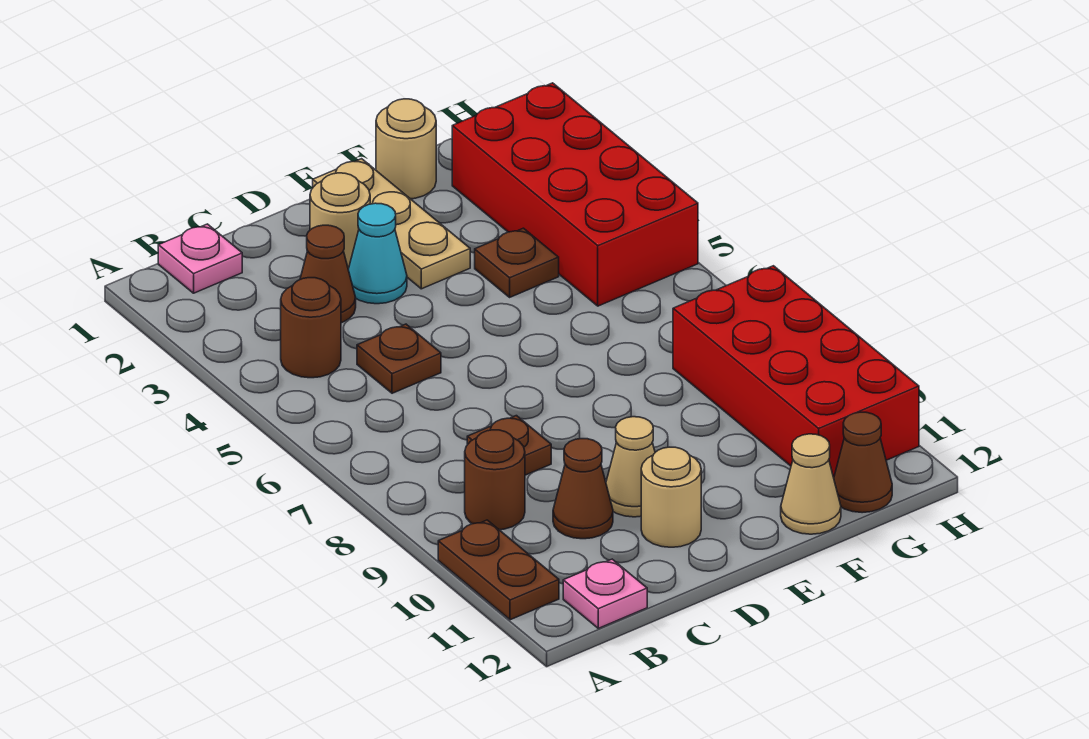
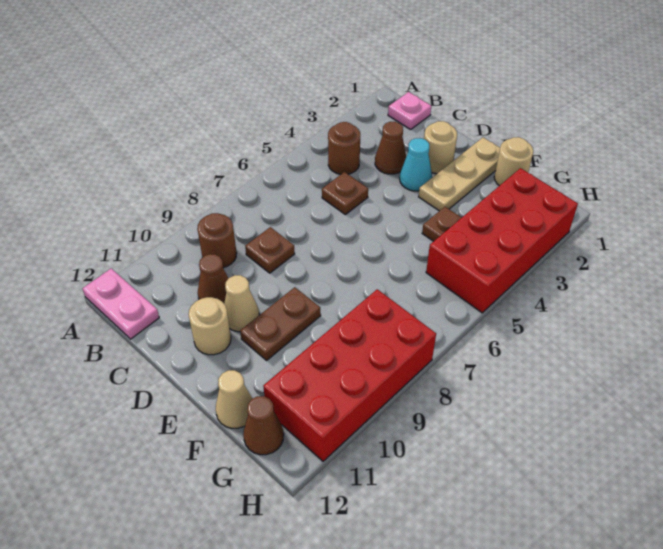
brown 1x2 plate [438,520,559,620] -> brown 1x2 plate moved to [240,287,321,360]
pink 1x1 plate [563,559,647,628] -> pink 1x2 plate [82,268,159,339]

